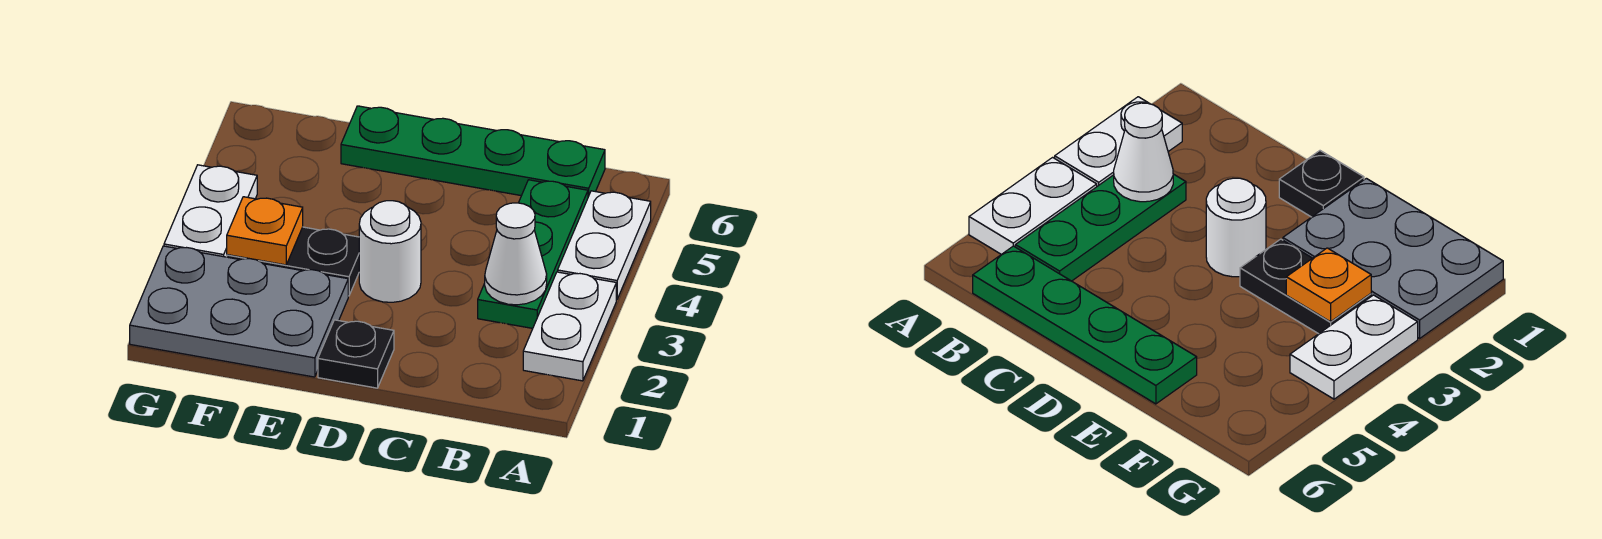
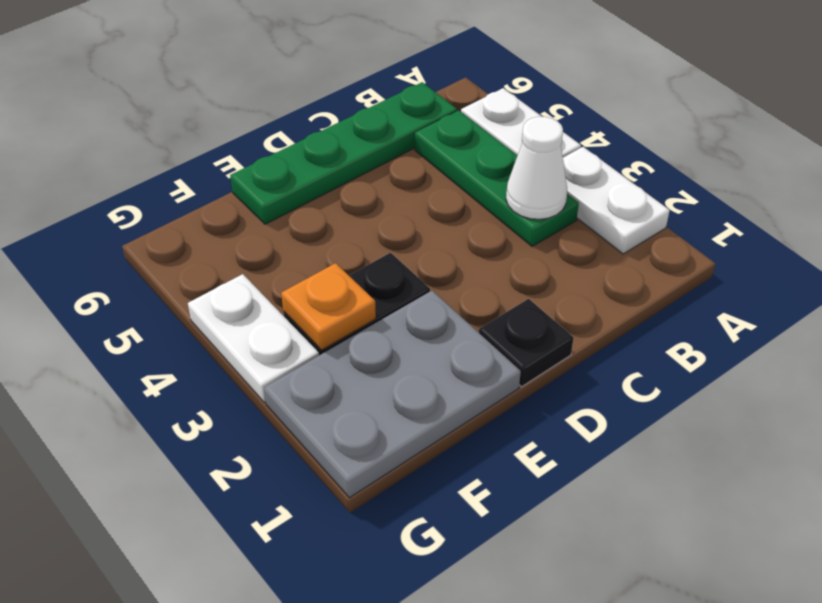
white 1x1 round brick [359,201,421,302] -> none

